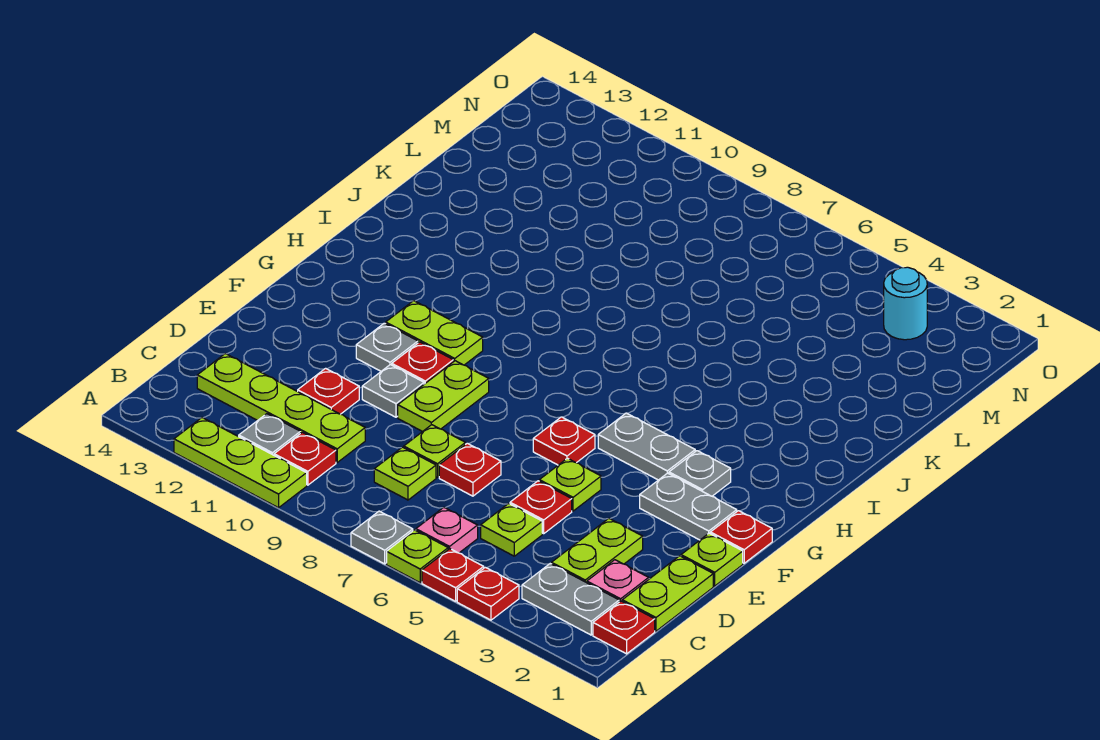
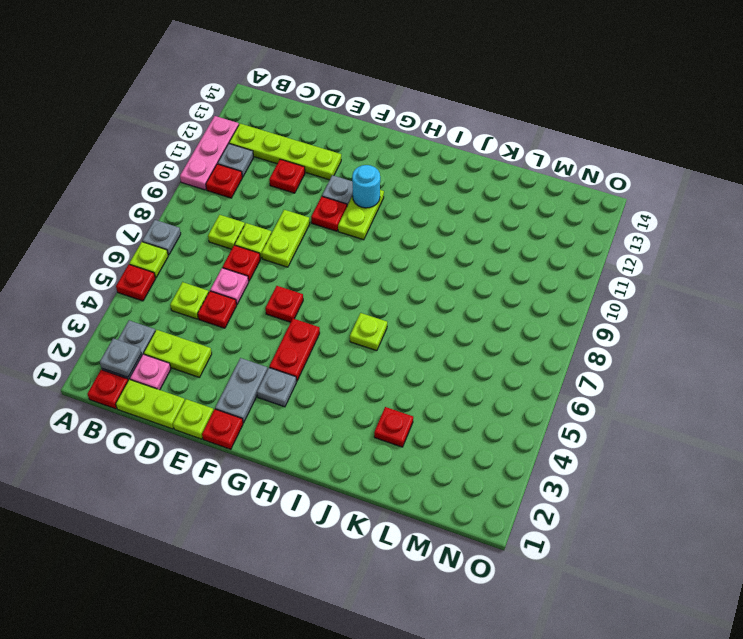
red 1x1 plate [457,567,519,620] -> red 1x1 plate moved to [374,407,413,447]
lime 1x3 plate [174,418,307,508] -> pink 1x3 plate [180,116,239,190]
pink 1x1 plate [416,507,478,553] -> pink 1x1 plate moved to [210,268,249,304]
lime 1x4 plate [197,354,365,462] -> lime 1x4 plate turned to [229,124,341,180]
lime 1x1 plate [539,458,601,511] -> lime 1x1 plate moved to [350,313,387,351]
lime 1x2 plate [398,361,489,432] -> lime 1x2 plate turned to [262,210,310,267]
grey 1x1 plate [362,365,424,417] -> grey 1x1 plate moved to [100,338,141,377]
grey 1x2 plate [598,413,695,480] -> red 1x2 plate [269,319,320,381]
cyan 1x1 round brick [884,267,927,340] -> cyan 1x1 round brick moved to [352,165,380,208]

